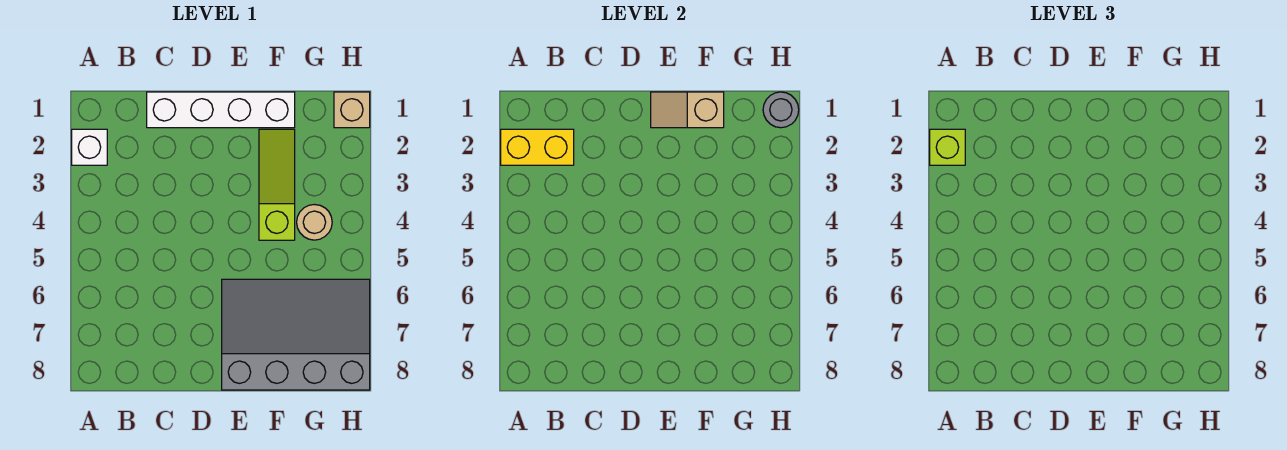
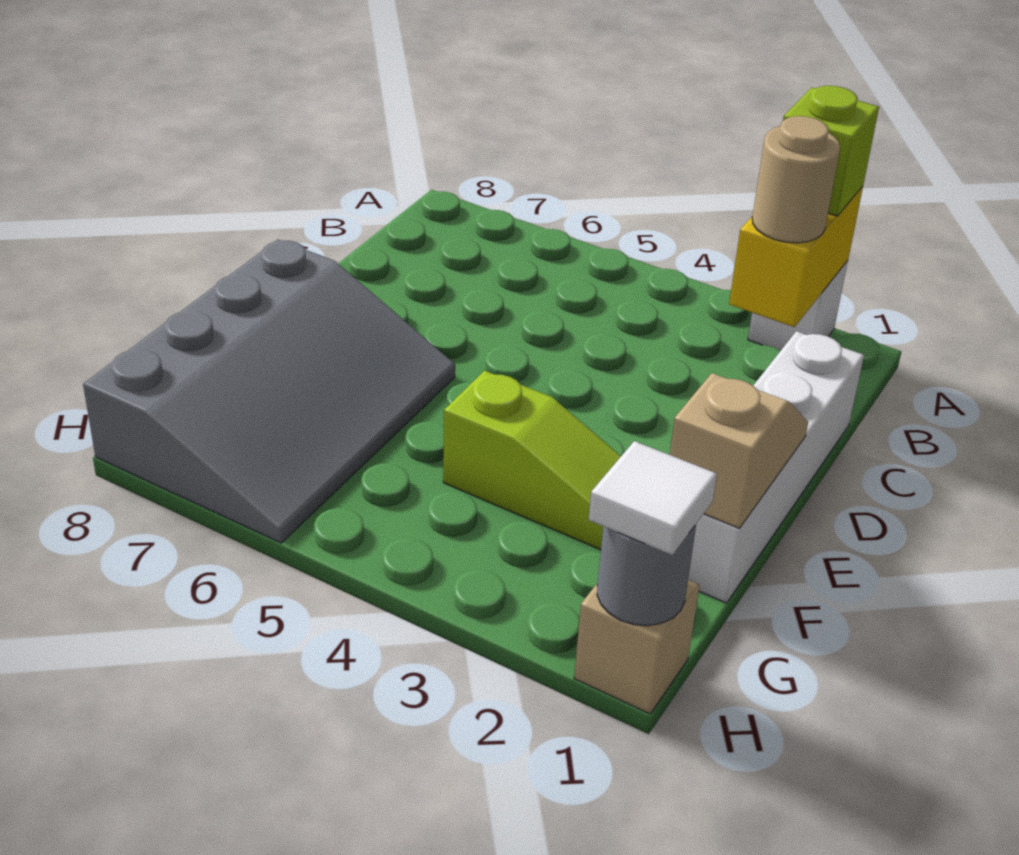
tan 1x1 round brick [297,205,332,240] -> tan 1x1 round brick moved to [752,116,840,243]
none -> white 1x1 tile [589,441,717,555]

